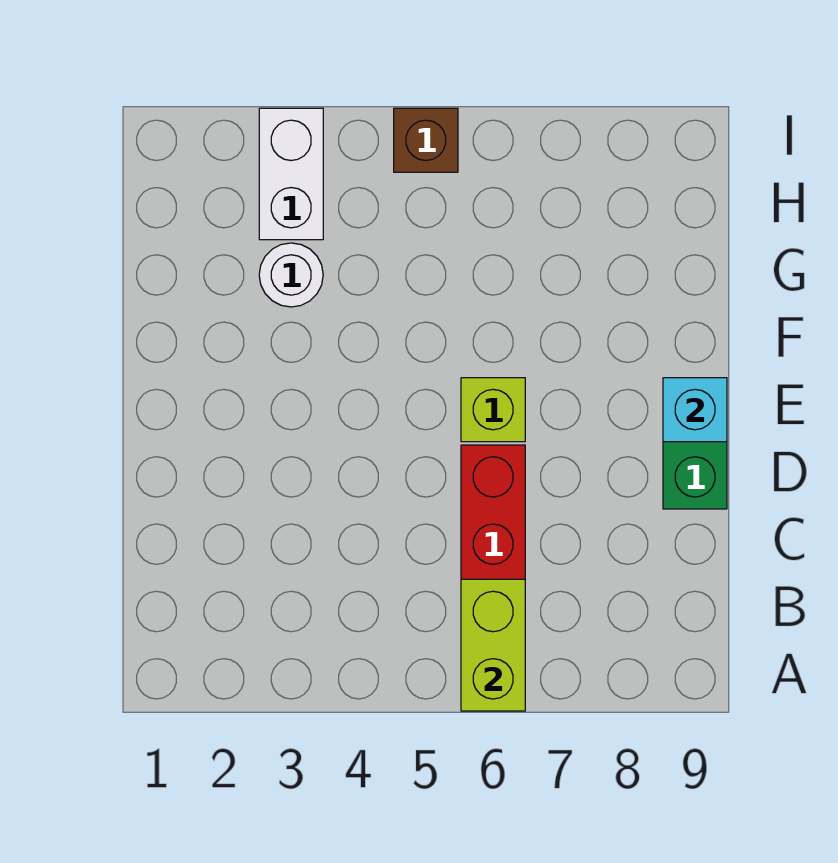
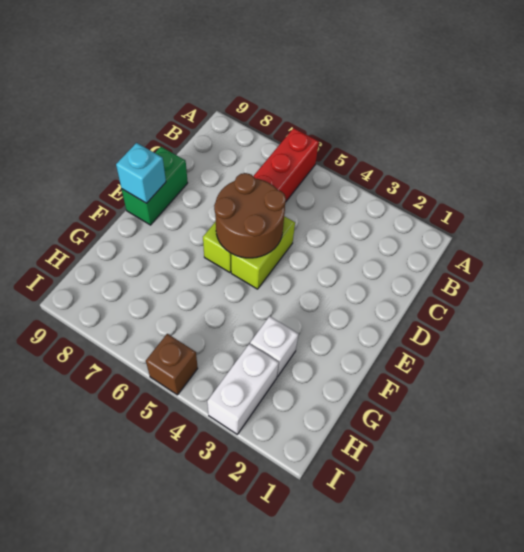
lime 1x2 brick [461,579,525,711] -> lime 1x2 brick moved to [231,216,295,289]
none -> brown 2x2 round brick [214,173,286,258]
white 1x1 round brick [259,243,323,307] -> white 1x1 brick [250,316,299,377]

